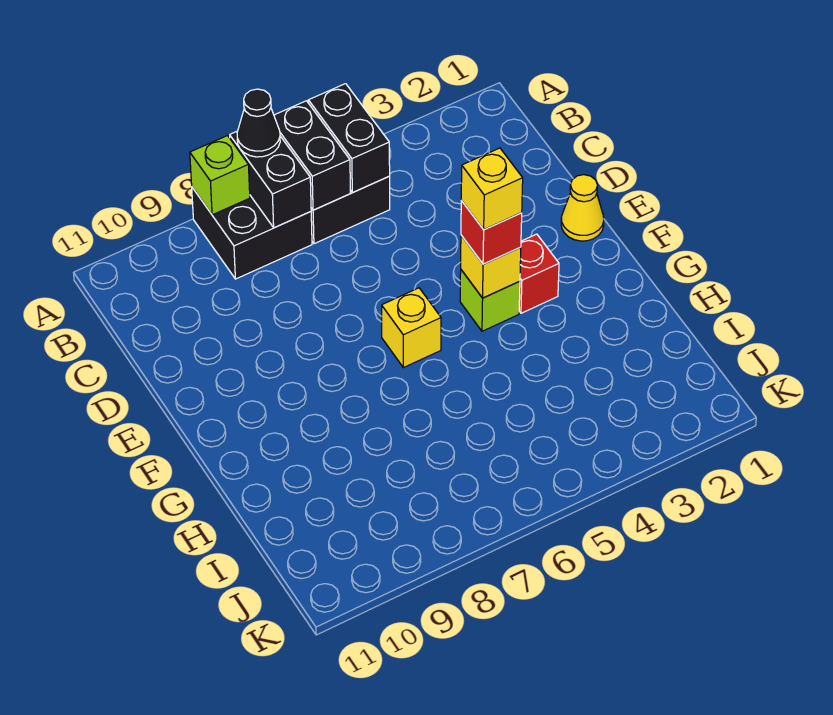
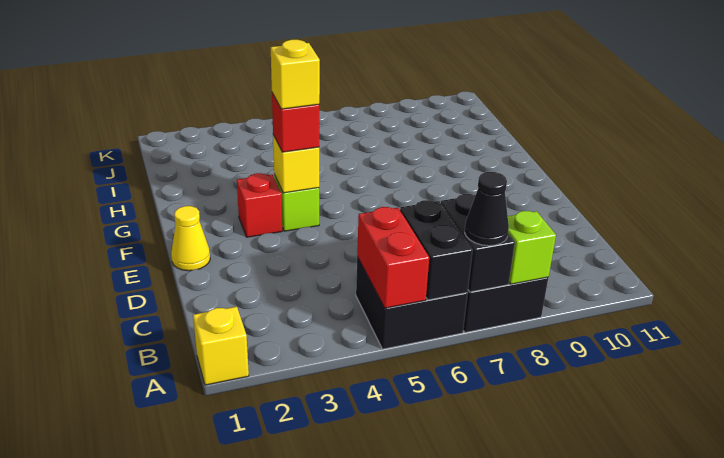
black 1x2 brick [308,84,390,192] -> red 1x2 brick [357,207,429,308]
yellow 1x1 brick [382,288,441,368] -> yellow 1x1 brick moved to [193,307,249,385]

